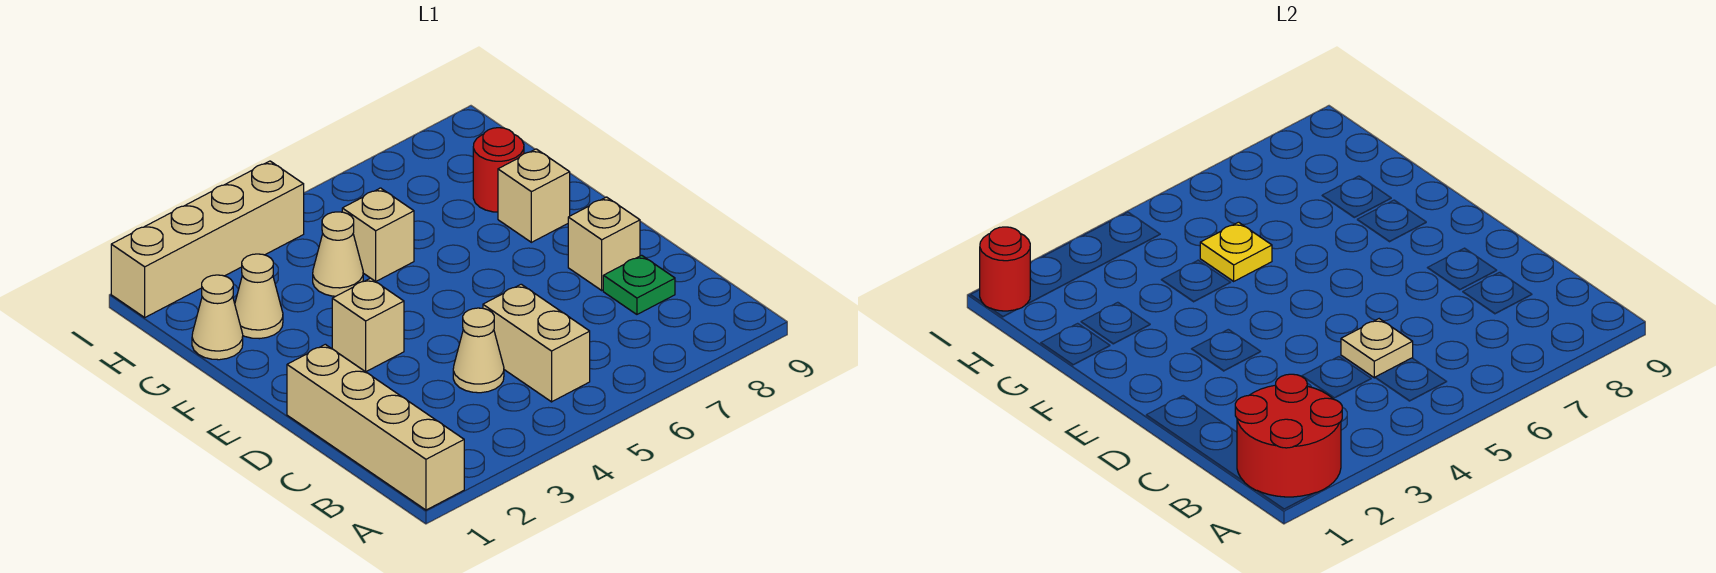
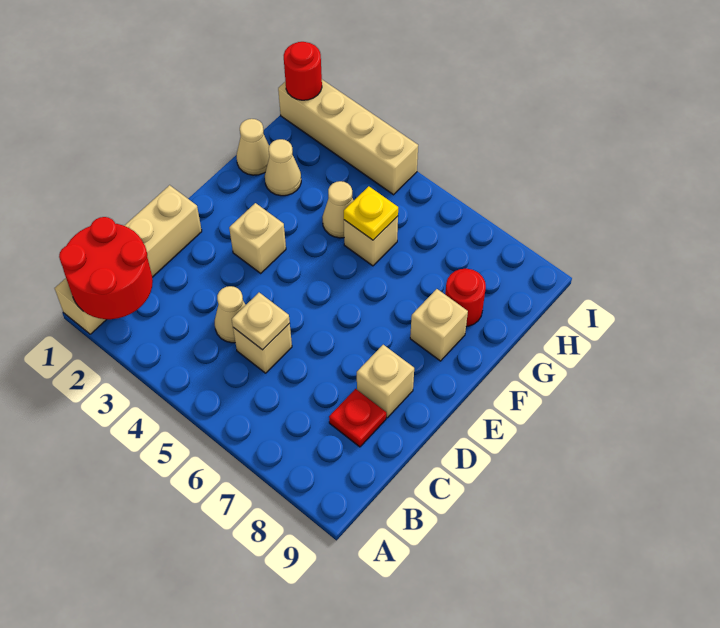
tan 1x2 brick [483,284,590,402] -> tan 1x1 brick [233,324,292,373]
green 1x1 plate [603,255,675,314] -> red 1x1 plate [329,389,386,447]

